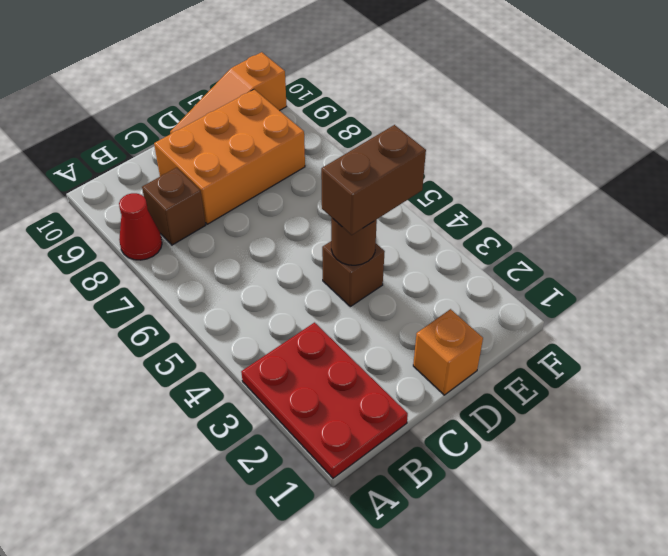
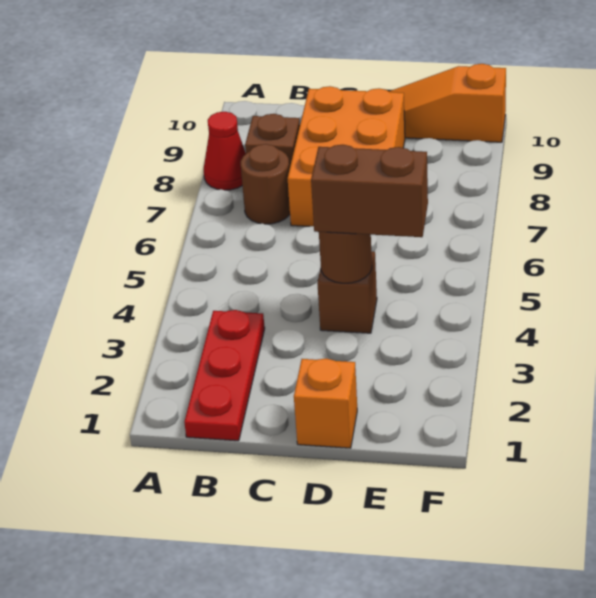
red 2x3 plate [241,323,408,478] -> red 1x3 plate [184,310,265,441]
none -> brown 1x1 round brick [241,144,290,224]
orange 2x3 brick [154,89,305,224] -> orange 2x3 brick turned to [288,86,405,226]

